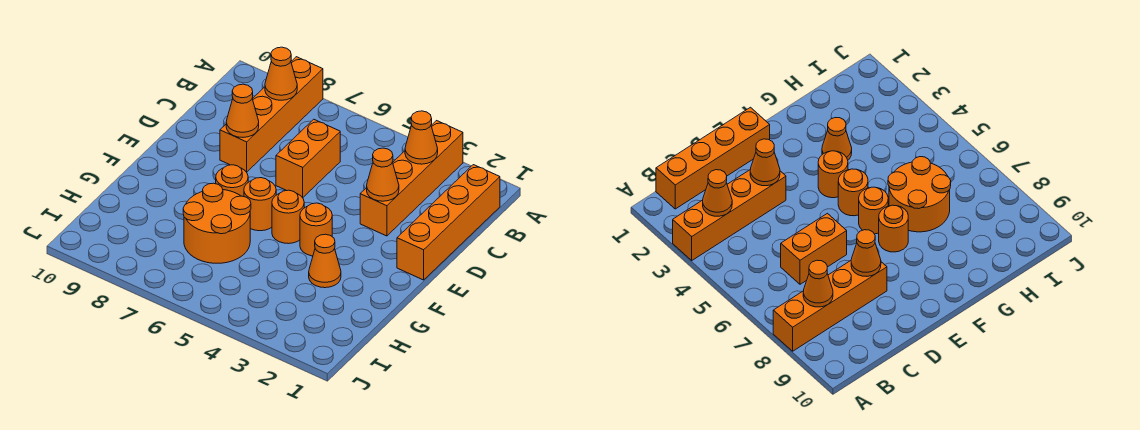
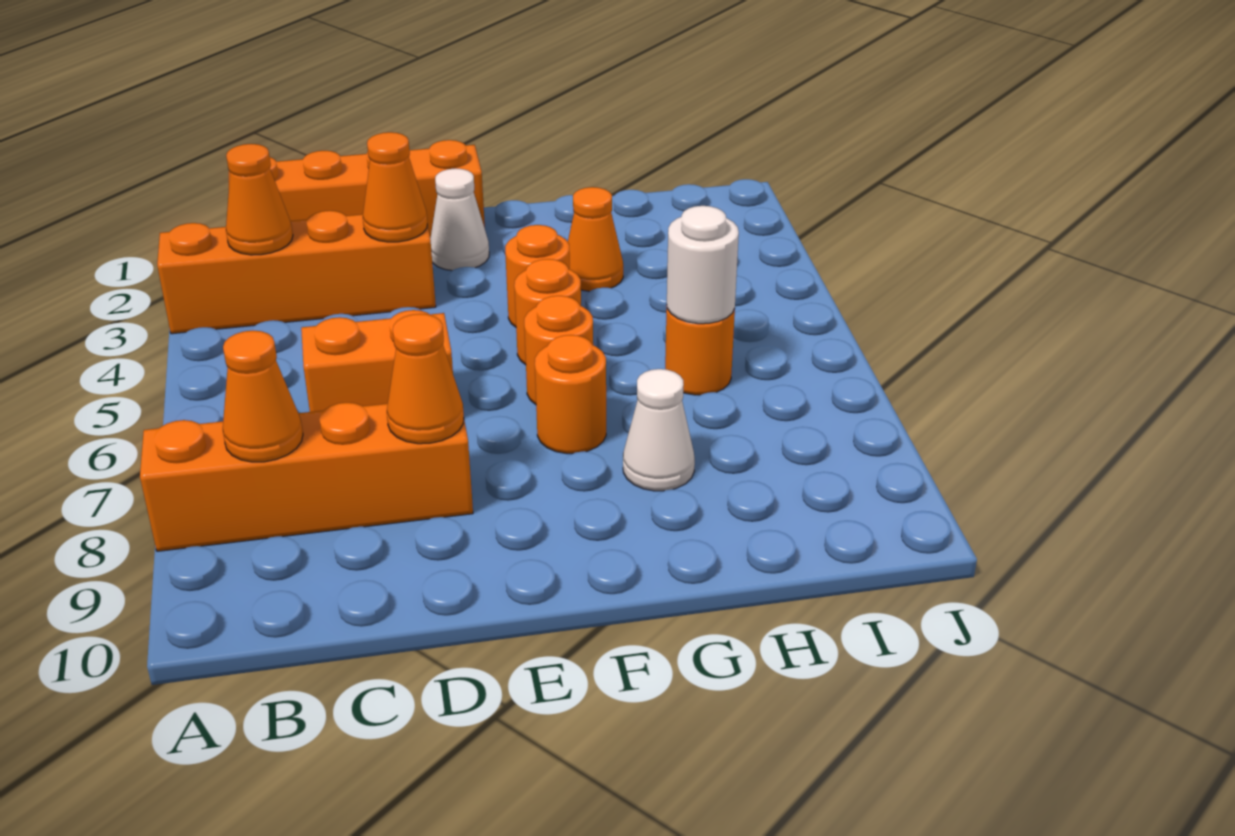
none -> white 1x1 cone [430,168,489,270]
orange 2x2 round brick [183,183,251,263] -> orange 1x1 round brick [665,309,735,395]
none -> white 1x1 cone [623,369,695,491]
none -> white 1x1 round brick [667,206,739,324]

